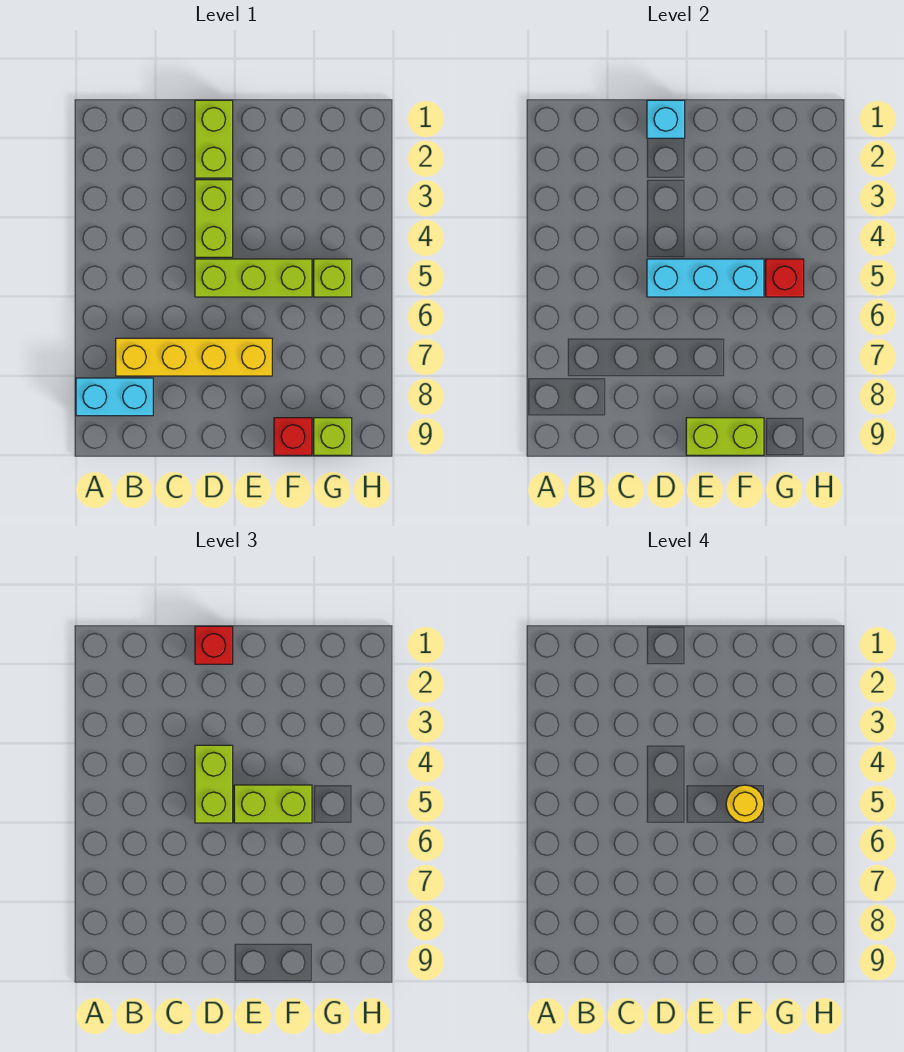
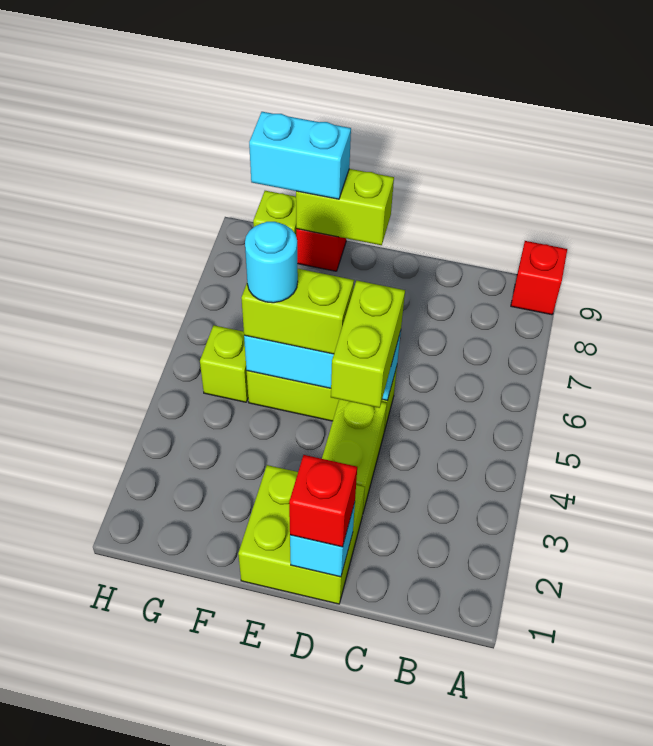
cyan 1x2 brick [76,378,153,416] -> cyan 1x2 brick moved to [249,112,351,199]
yellow 1x4 brick [116,338,272,376] -> none
lime 1x2 brick [195,100,233,178] -> lime 2x2 brick [238,465,365,604]
yellow 1x1 round brick [726,785,764,823] -> cyan 1x1 round brick [245,222,298,303]
red 1x1 brick [766,259,804,297] -> red 1x1 brick moved to [511,241,567,315]

